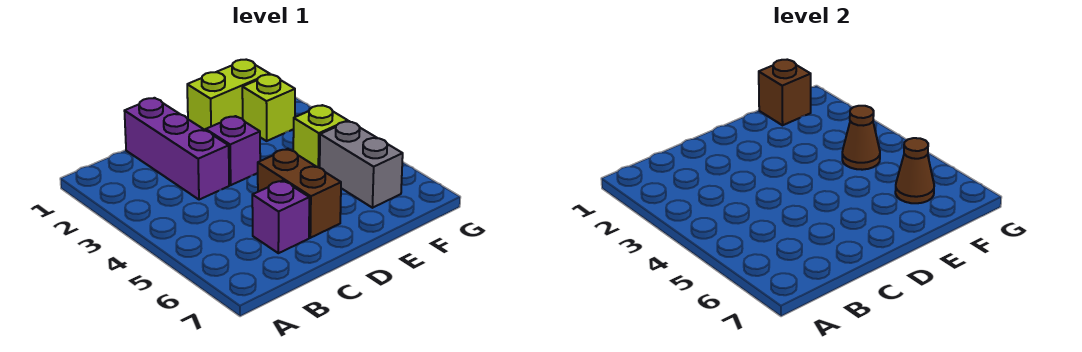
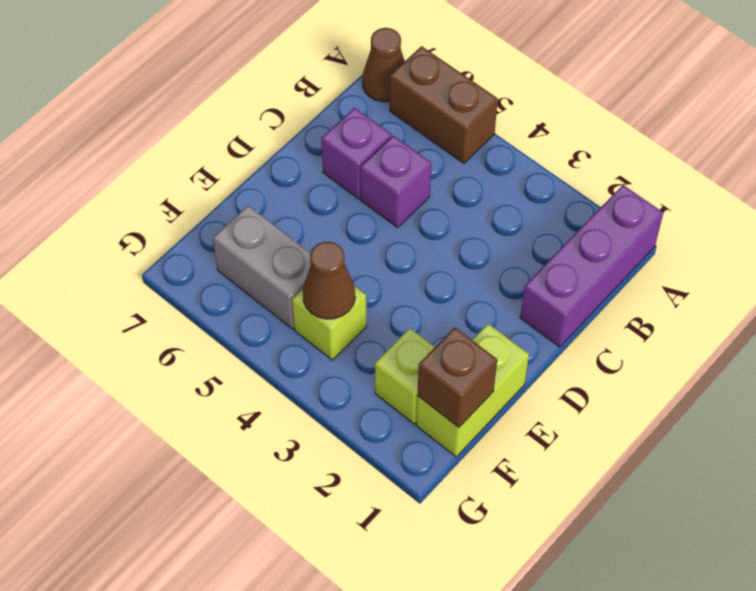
purple 1x3 brick [125,98,229,200] -> purple 1x3 brick turned to [520,185,663,347]
purple 1x1 brick [206,116,260,185] -> purple 1x1 brick moved to [361,136,431,227]
brown 1x2 brick [258,149,341,238] -> brown 1x2 brick moved to [390,46,498,163]
brown 1x1 cone [895,138,934,203] -> brown 1x1 cone moved to [362,28,405,102]

